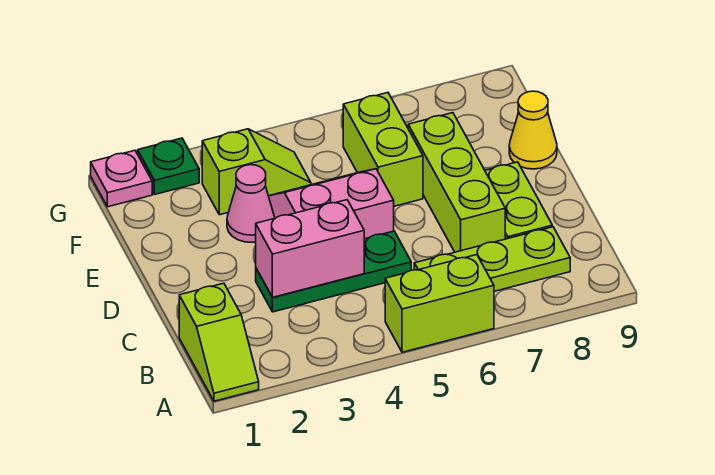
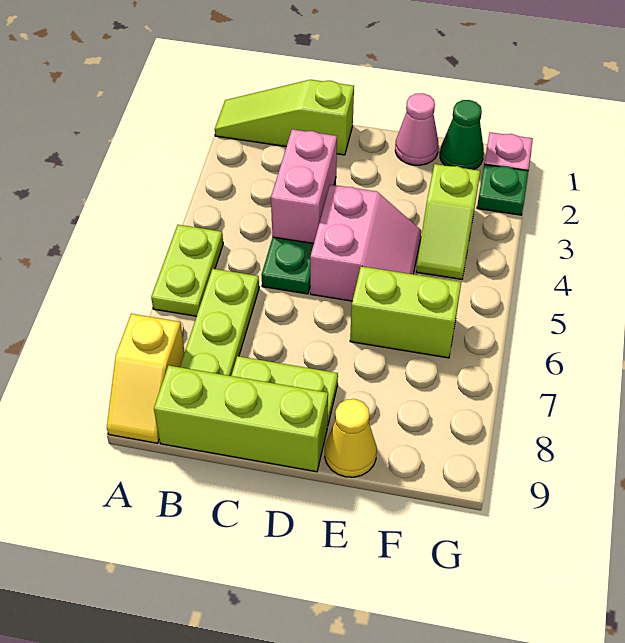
lime 1x2 slope [179,283,259,401] -> lime 1x3 slope [215,80,354,155]
lime 1x2 brick [385,255,494,352] -> lime 1x2 plate [151,225,223,316]
none -> yellow 1x2 slope [107,314,185,443]
lime 1x3 brick [408,113,505,252] -> lime 1x3 brick moved to [154,365,328,472]
pink 1x1 cone [227,165,275,242] -> pink 1x1 cone moved to [395,93,439,165]
none -> green 1x1 cone [440,100,484,170]

